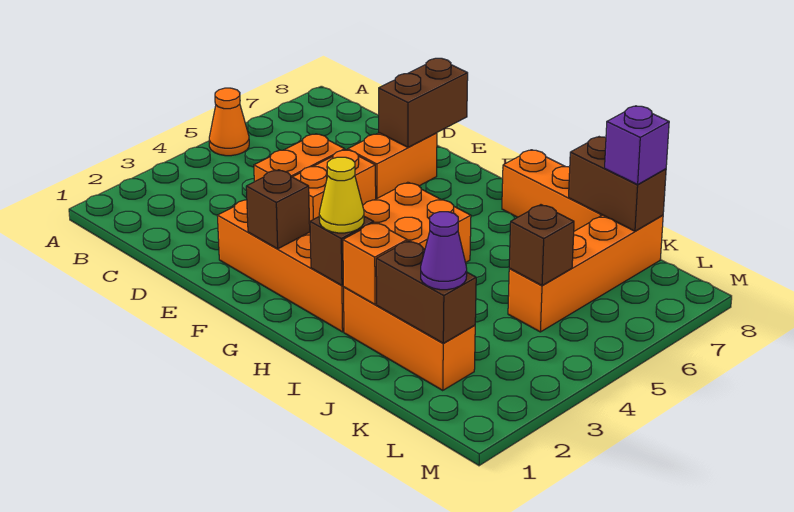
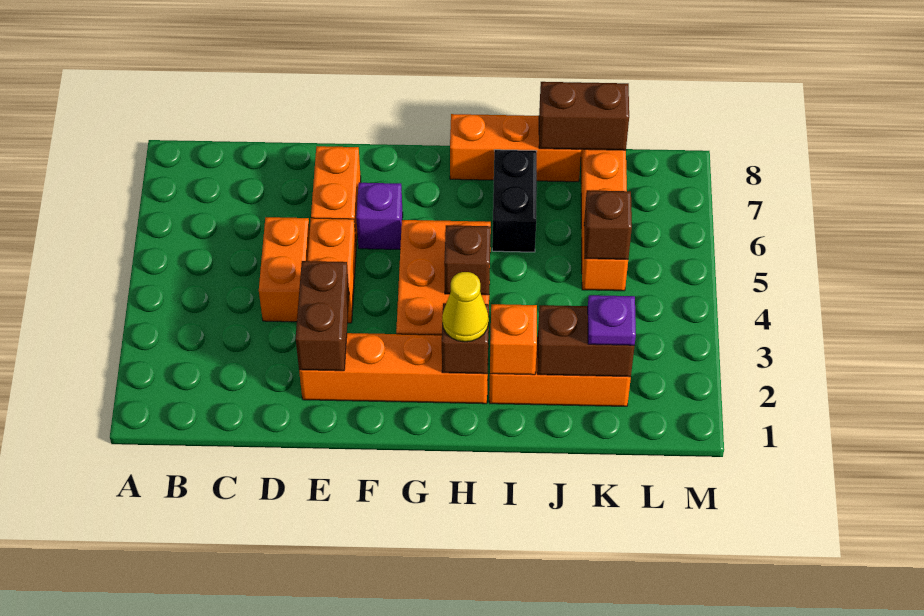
orange 1x1 cone [209,88,249,156] -> none
brown 1x2 brick [379,58,468,147] -> brown 1x2 brick moved to [296,261,349,371]
brown 1x1 brick [246,170,310,249] -> brown 1x1 brick moved to [444,225,491,295]
none -> black 1x2 brick [492,150,537,252]
purple 1x1 cone [421,212,467,290] -> purple 1x1 plate [588,295,636,345]
purple 1x1 brick [605,106,669,185] -> purple 1x1 brick moved to [356,183,403,249]

